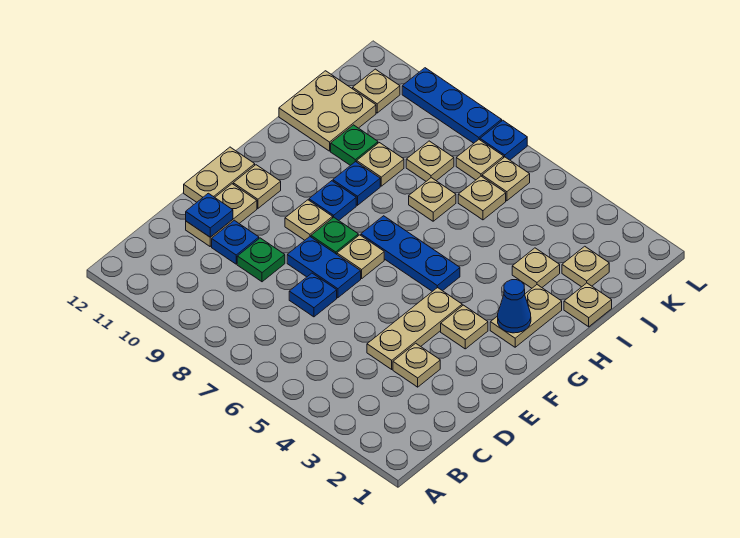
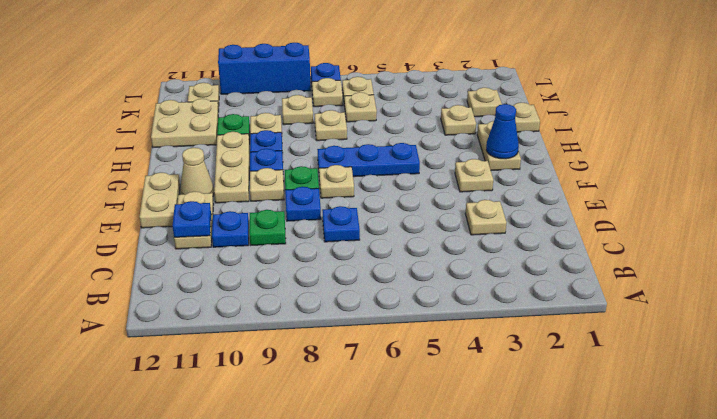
tan 1x3 plate [367,287,462,369] -> tan 1x3 plate moved to [214,132,249,203]
blue 1x2 plate [287,237,361,298] -> blue 1x1 plate [285,187,321,221]
tan 1x1 plate [233,165,281,208] -> tan 1x1 cone [180,148,214,195]
blue 1x3 plate [402,68,502,143] -> blue 1x3 brick [218,43,311,94]

